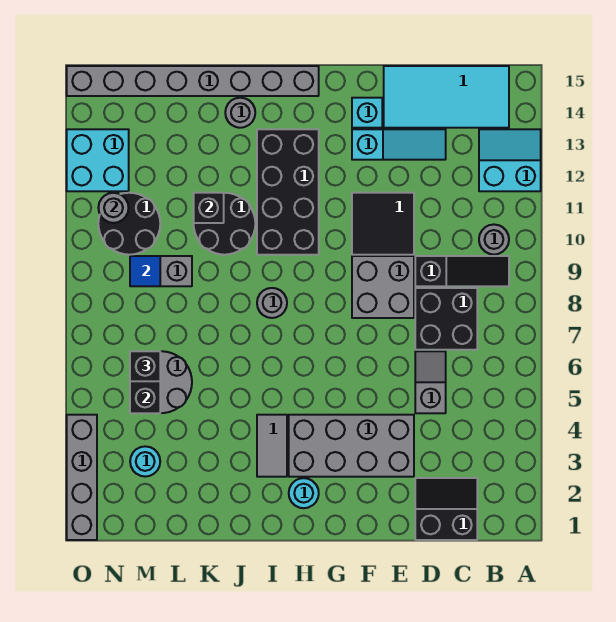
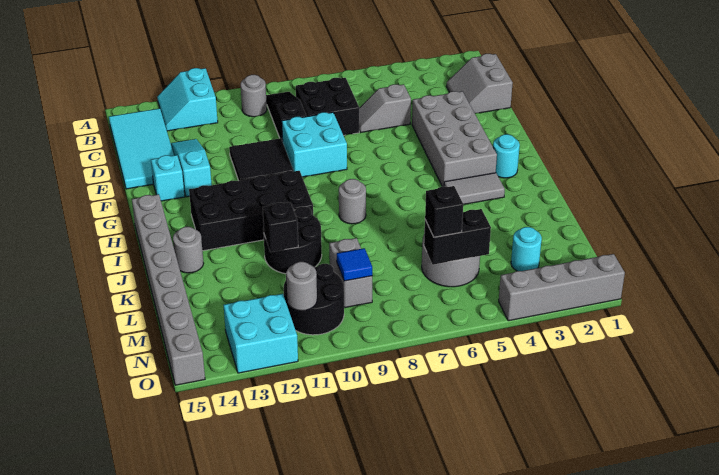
black 2x2 slope [415,478,477,540] -> grey 2x2 slope [447,54,513,113]
grey 2x2 brick [352,256,414,318] -> cyan 2x2 brick [282,112,347,177]

